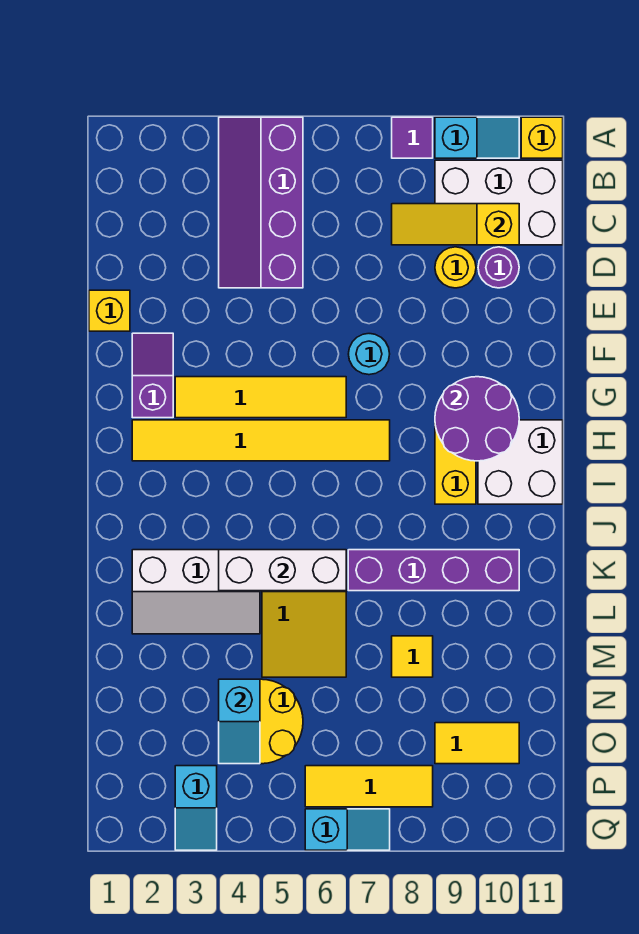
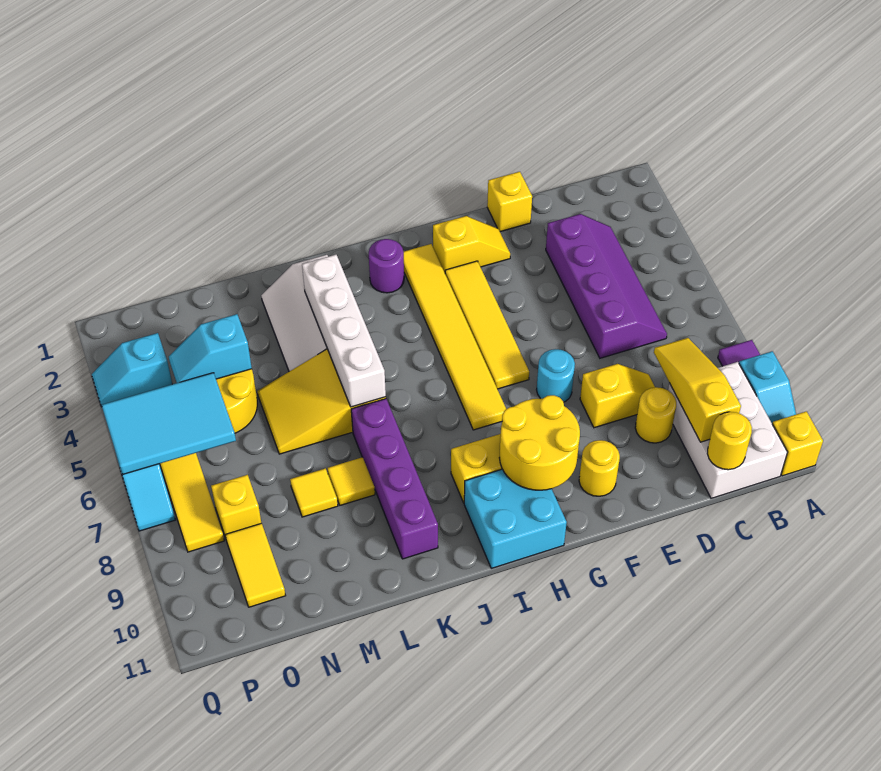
purple 2x4 slope [219,117,303,288] -> purple 2x4 slope turned to [546,214,667,358]
none -> yellow 1x1 round brick [708,412,752,470]
none -> yellow 1x2 slope [580,364,655,428]
purple 1x1 round brick [478,247,519,288] -> purple 1x1 round brick moved to [369,239,404,293]
purple 1x2 slope [132,333,173,418] -> yellow 1x2 slope [433,216,510,272]
none -> yellow 1x1 round brick [579,440,620,496]
purple 2x2 round brick [435,377,519,461] -> yellow 2x2 round brick [499,395,580,490]
white 2x2 brick [478,420,563,504] -> cyan 2x2 brick [464,469,567,568]
white 1x3 brick [219,550,346,591] -> white 1x4 brick [302,255,386,407]
none -> yellow 1x1 tile [328,457,375,505]
none -> cyan 2x3 tile [102,373,236,475]
none -> yellow 1x1 brick [211,475,261,538]

